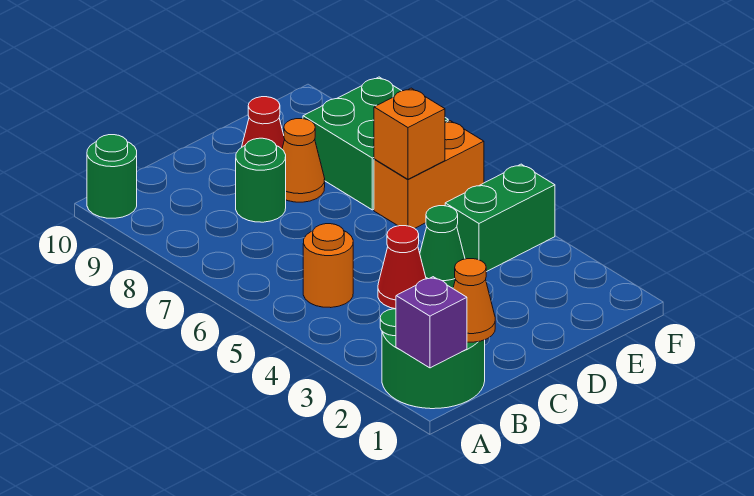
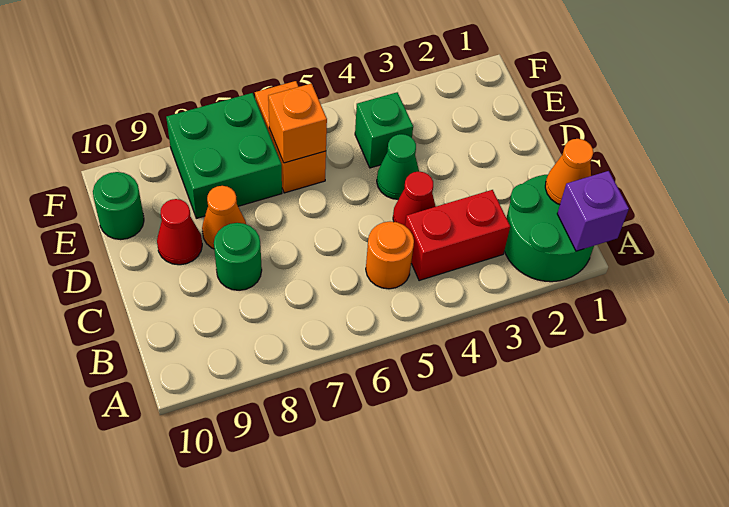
green 1x1 round brick [87,135,137,218] -> green 1x1 round brick moved to [93,172,144,240]
none -> red 1x2 brick [405,190,510,281]
green 1x2 brick [445,164,555,272] -> green 1x1 brick [355,92,413,168]

